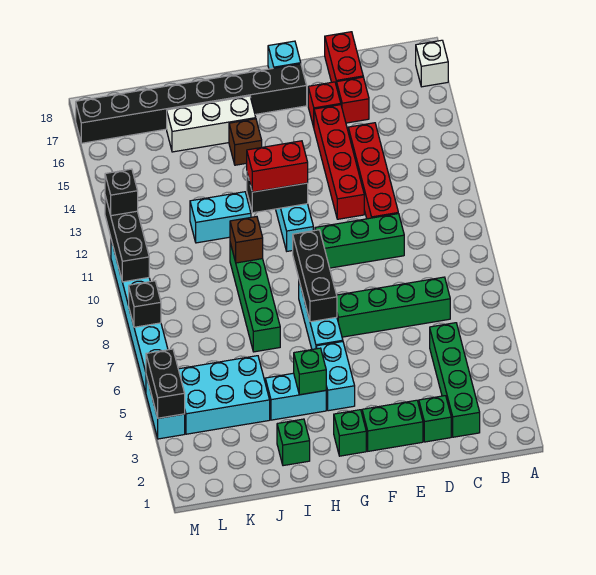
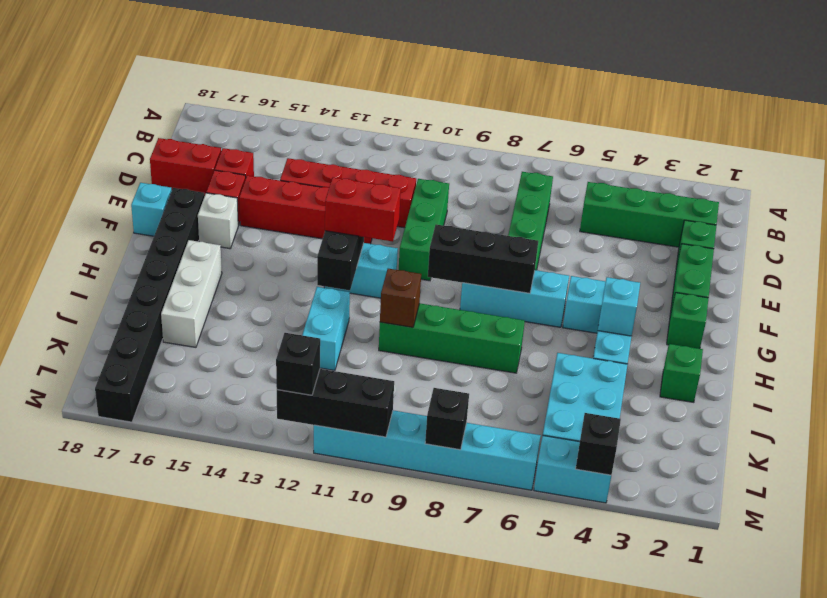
white 1x1 brick [416,40,448,87] -> white 1x1 brick moved to [198,193,238,249]
red 1x2 brick [247,141,308,192] -> red 1x2 brick turned to [325,178,401,242]
green 1x1 brick [294,348,326,395] -> cyan 1x1 brick [598,277,640,336]
brown 1x1 brick [229,119,262,165] -> none
black 1x2 brick [146,349,185,418] -> black 1x1 brick [576,413,621,475]

